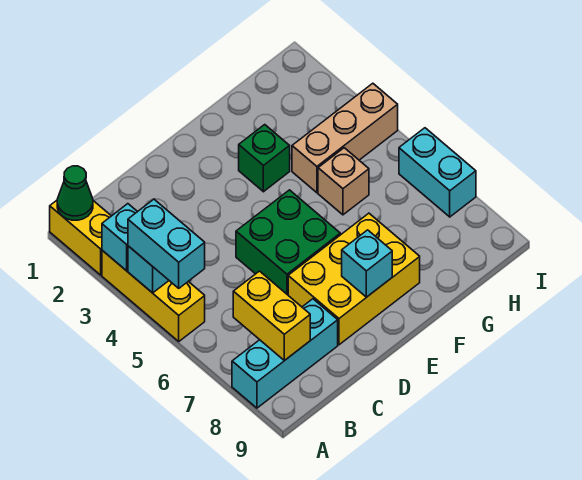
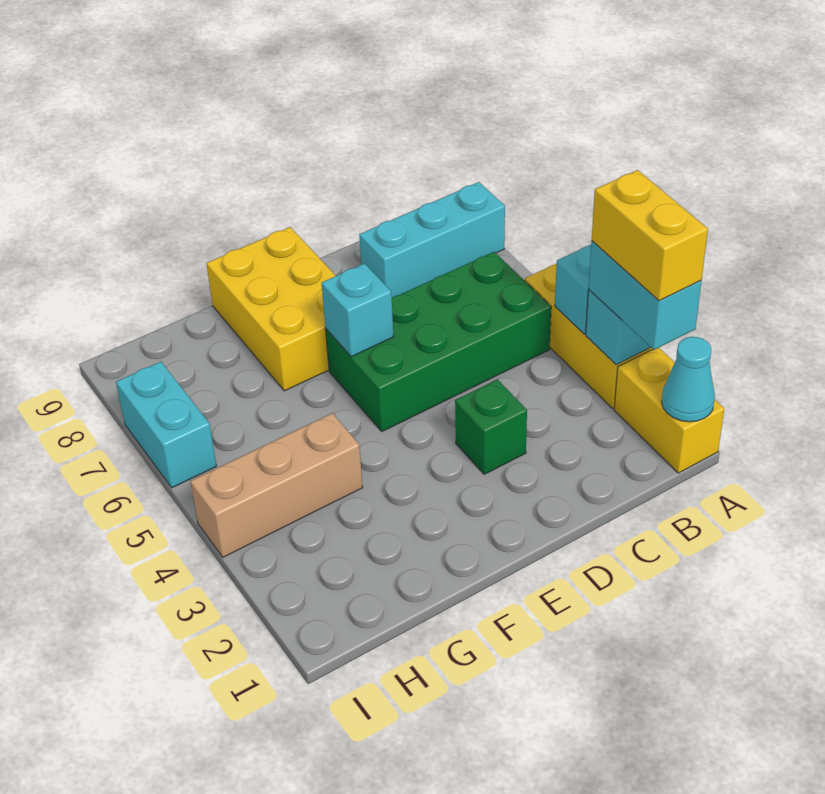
green 1x1 cone [57,166,93,220] -> cyan 1x1 cone [662,337,715,422]
cyan 1x2 brick [128,199,205,288] -> cyan 1x2 brick moved to [589,241,701,350]
yellow 1x2 brick [233,271,310,361] -> yellow 1x2 brick moved to [592,170,708,301]
green 2x2 brick [236,190,340,295] -> green 2x4 brick [326,252,551,431]
yellow 2x3 brick [288,213,420,345] -> yellow 2x3 brick turned to [206,227,336,391]
cyan 1x1 brick [342,230,392,297] -> cyan 1x1 brick moved to [322,264,394,357]
green 1x1 brick [239,125,290,192] -> green 1x1 brick moved to [455,380,527,474]
tan 1x1 brick [318,148,369,215] -> none

